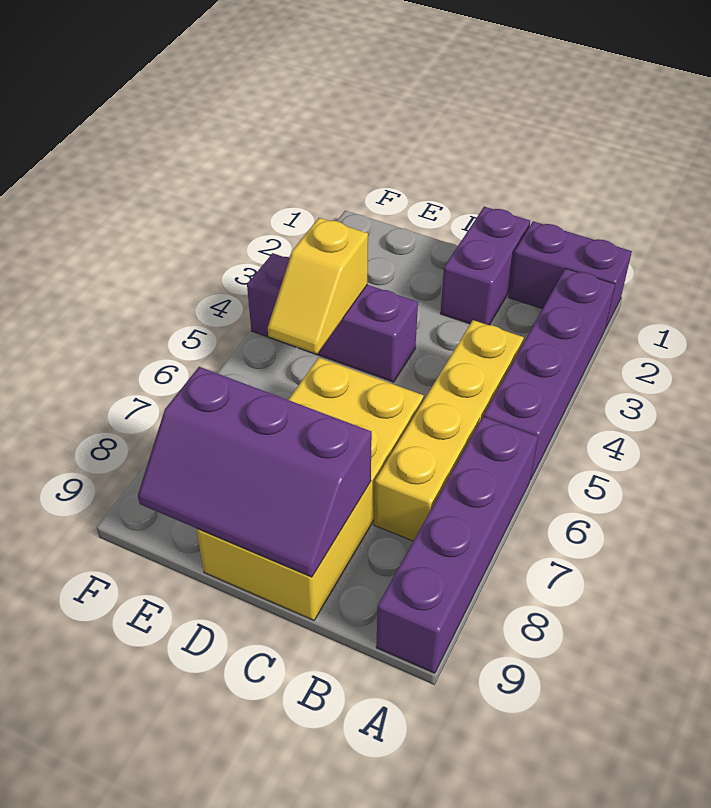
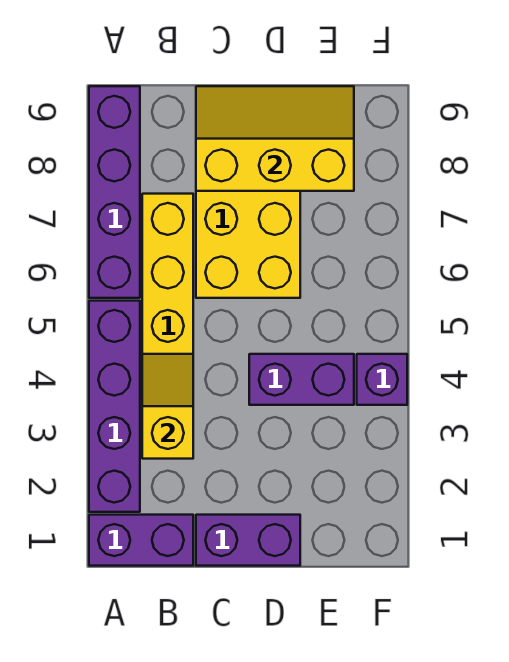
purple 1x2 brick [440,207,530,325] -> purple 1x2 brick turned to [196,515,300,566]
purple 2x3 slope [138,367,372,577] -> yellow 2x3 slope [196,86,354,191]
yellow 1x2 slope [268,218,368,354] -> yellow 1x2 slope moved to [142,354,193,459]

